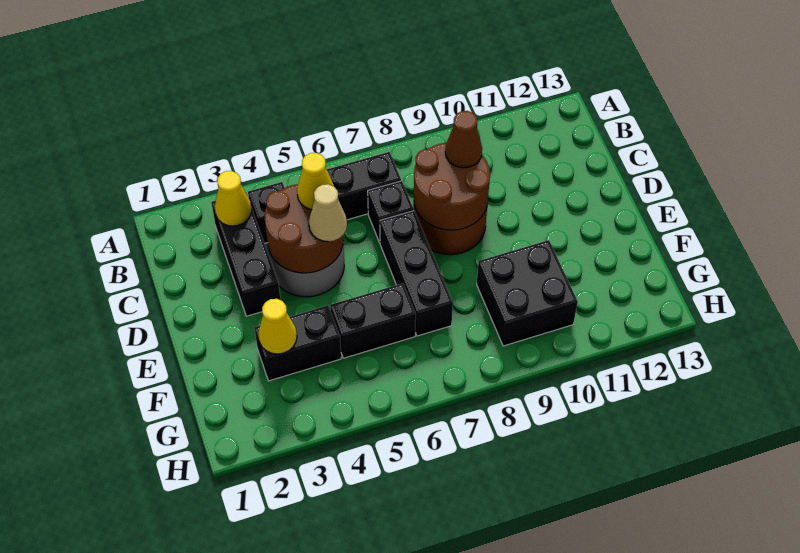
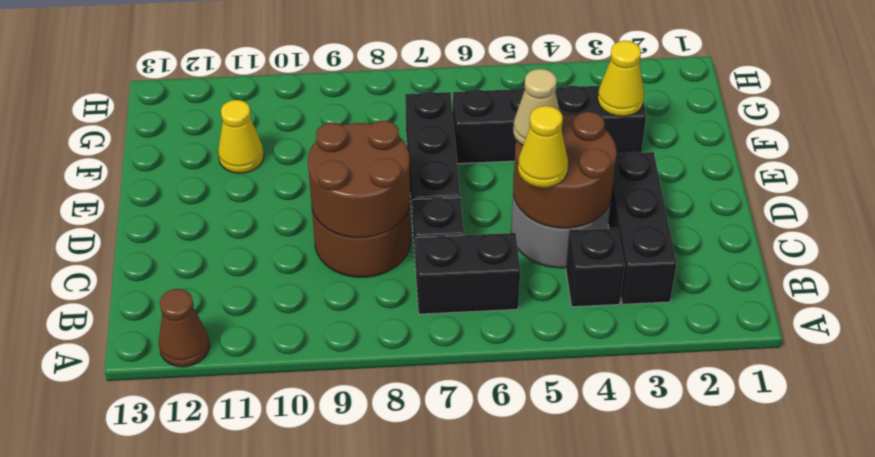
yellow 1x1 cone [215,171,252,226] -> yellow 1x1 cone moved to [218,100,264,173]
brown 1x1 cone [445,111,482,168] -> brown 1x1 cone moved to [159,289,210,367]
black 2x2 brick [477,240,578,346] -> none

